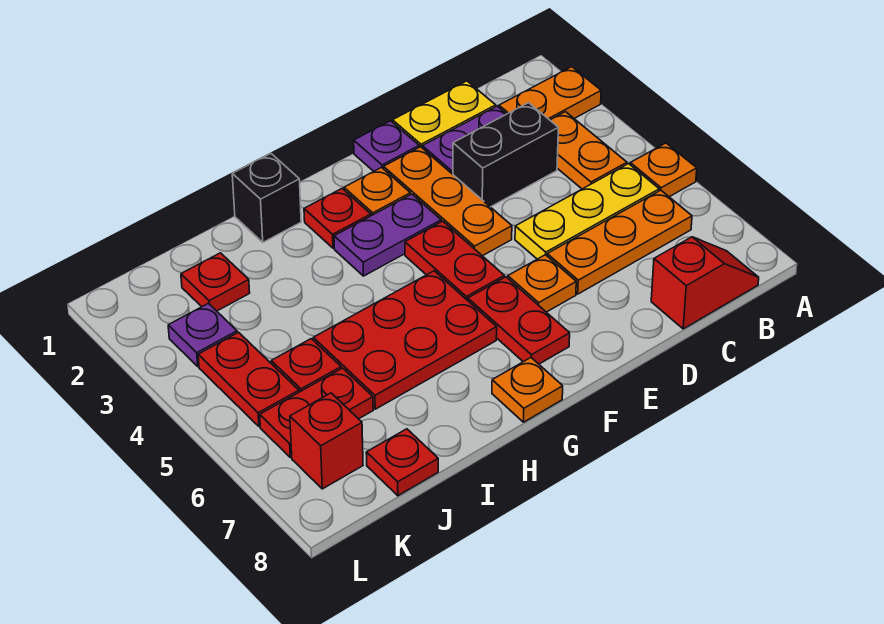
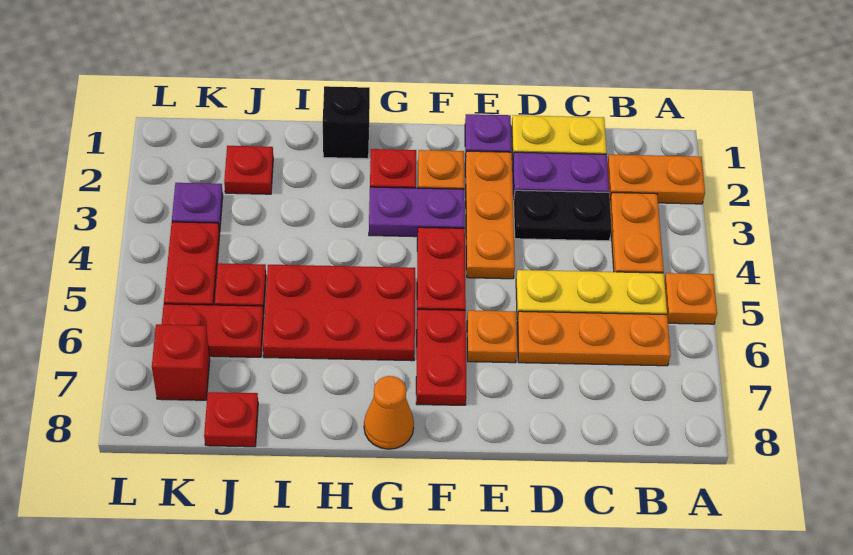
red 1x2 slope [651,237,759,329] -> none
black 1x2 brick [453,103,558,207] -> black 1x2 plate [514,190,612,241]
orange 1x1 plate [492,358,563,422] -> orange 1x1 cone [364,376,414,449]

